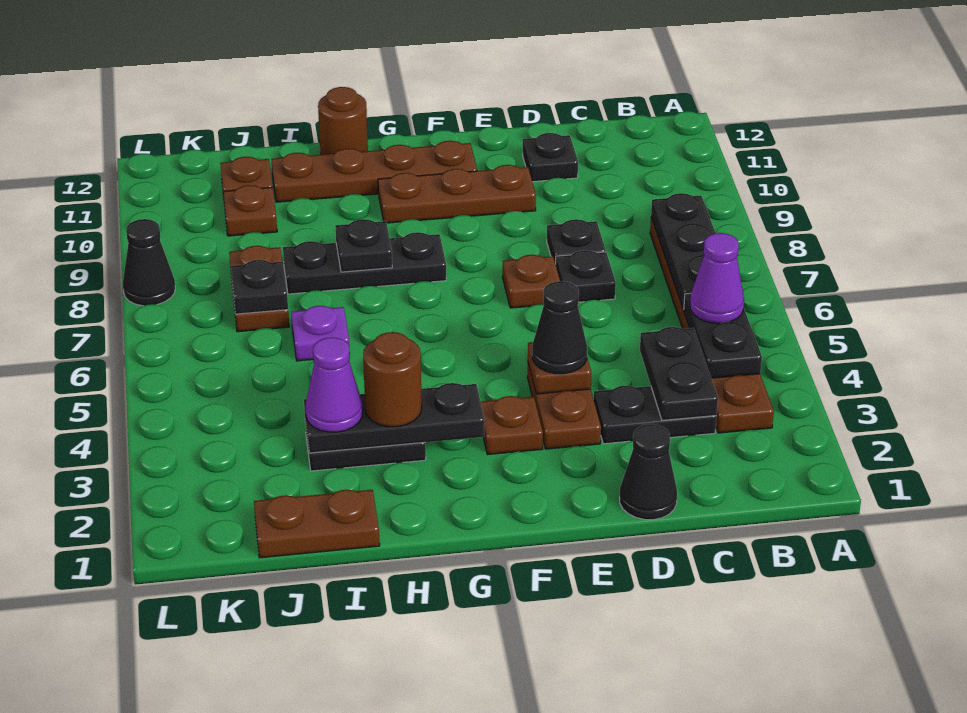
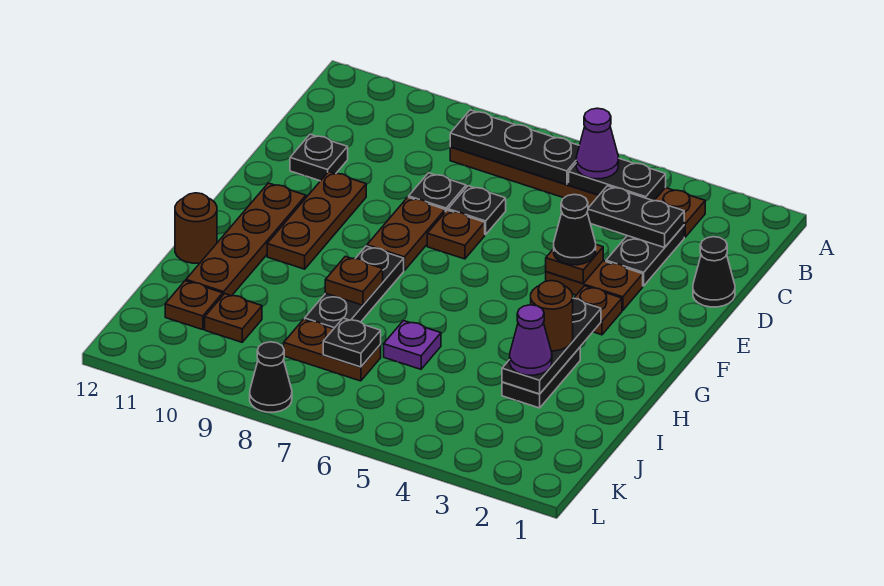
black 1x1 plate [335,219,392,272] -> brown 1x1 plate [325,256,383,305]
brown 1x2 plate [254,490,380,558] -> brown 1x2 plate moved to [367,197,445,271]

